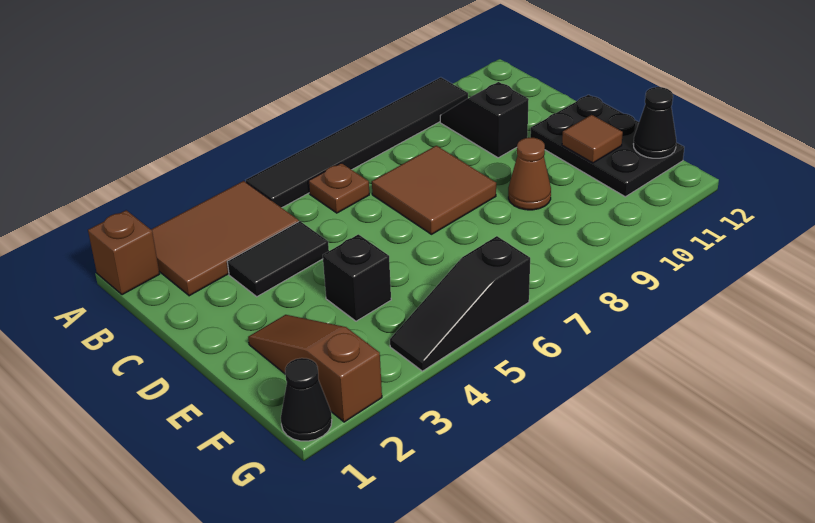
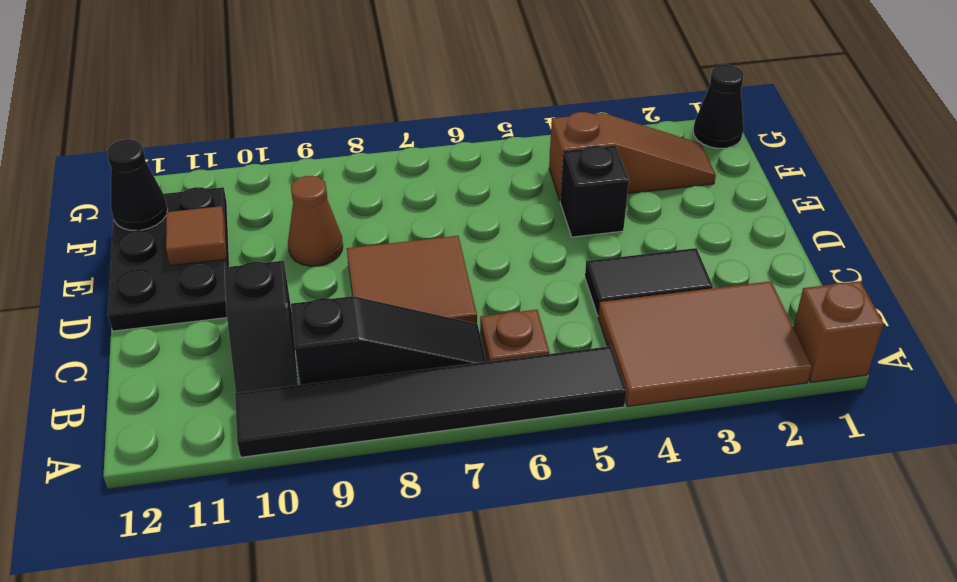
brown 1x3 slope [248,315,382,422] -> brown 1x3 slope turned to [549,112,716,200]
black 1x3 slope [390,236,530,371] -> black 1x3 slope moved to [291,296,486,385]

